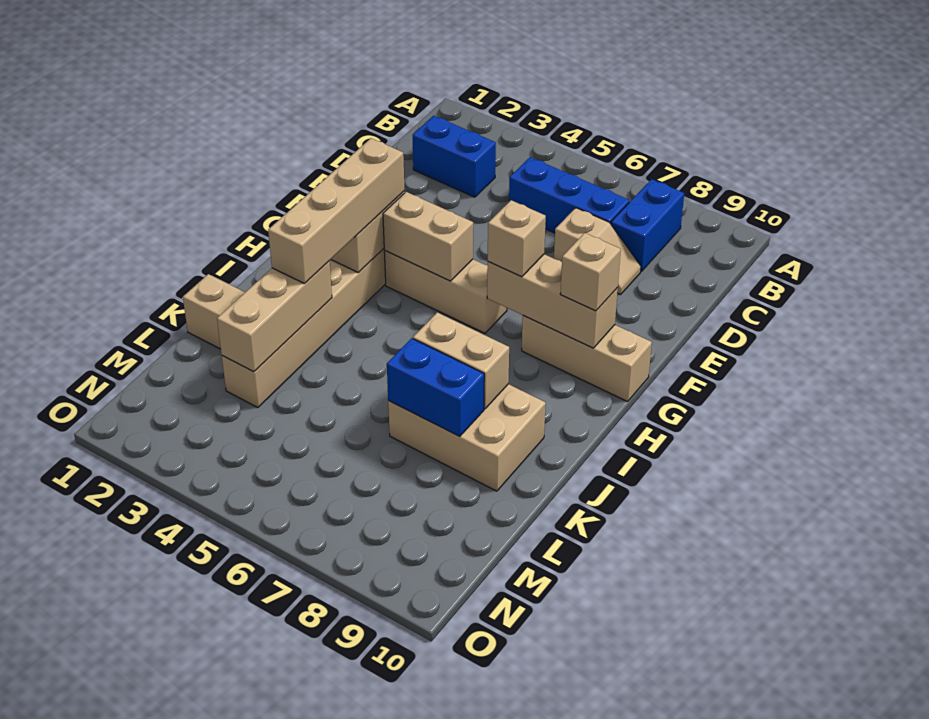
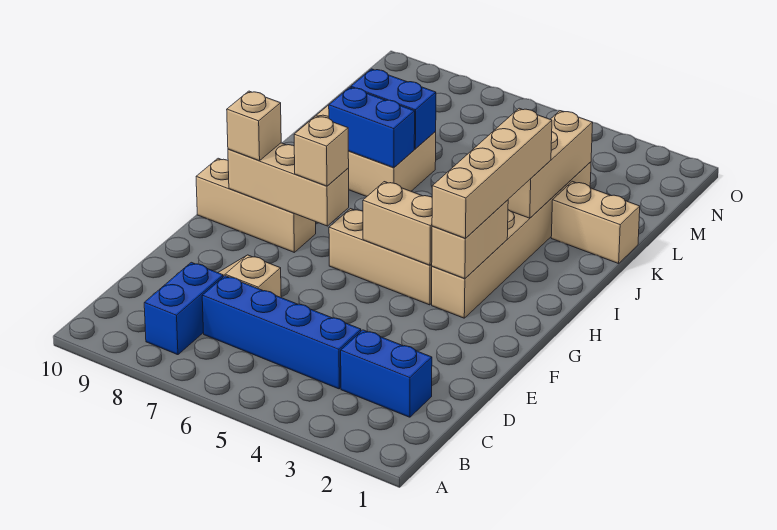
blue 1x3 brick [509,157,629,233] -> blue 1x4 brick [202,276,361,389]
tan 1x2 brick [413,312,509,409] -> blue 1x2 brick [329,87,415,168]

